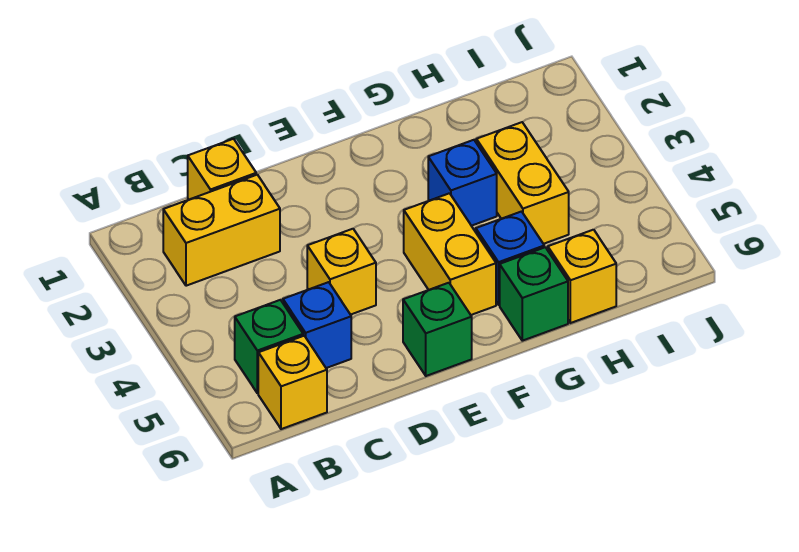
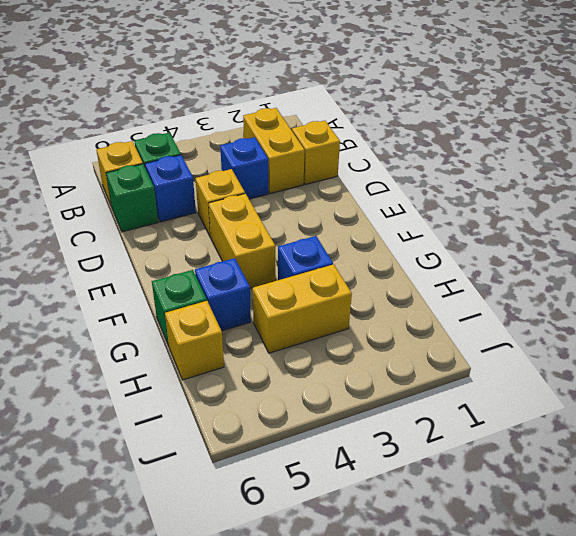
none -> blue 1x1 brick [220,137,268,199]
green 1x1 brick [403,283,472,376] -> green 1x1 brick moved to [106,164,158,232]
yellow 1x2 brick [404,193,496,315] -> yellow 1x2 brick turned to [209,194,275,288]

